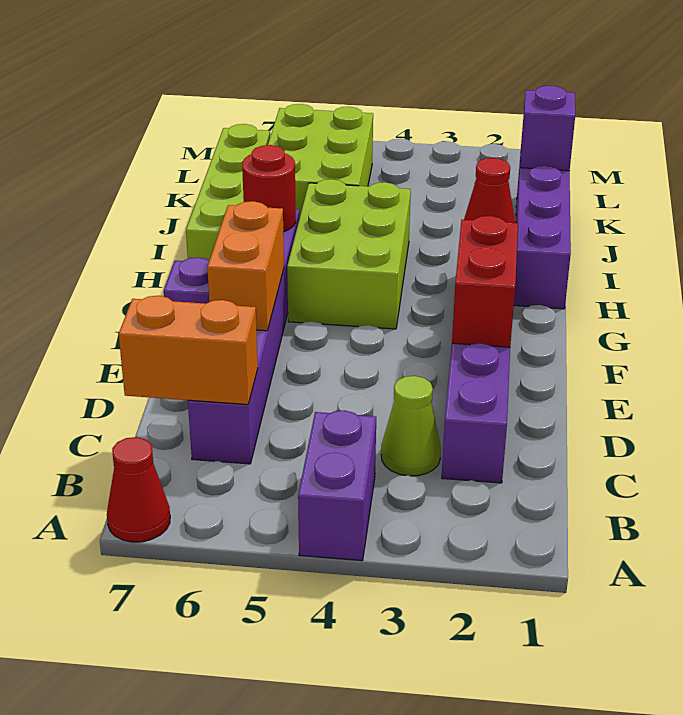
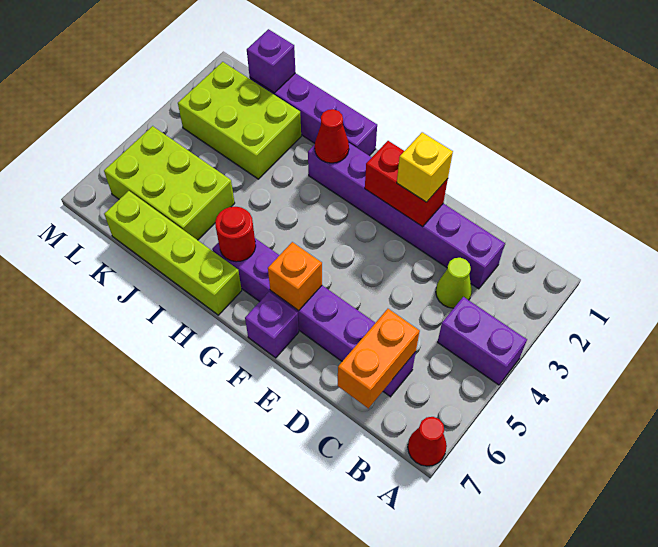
none -> yellow 1x1 brick [397,132,453,202]
orange 1x2 brick [207,201,284,331] -> orange 1x1 brick [268,242,322,311]
lime 2x3 brick [287,179,411,329] -> lime 2x3 brick moved to [178,62,301,179]

